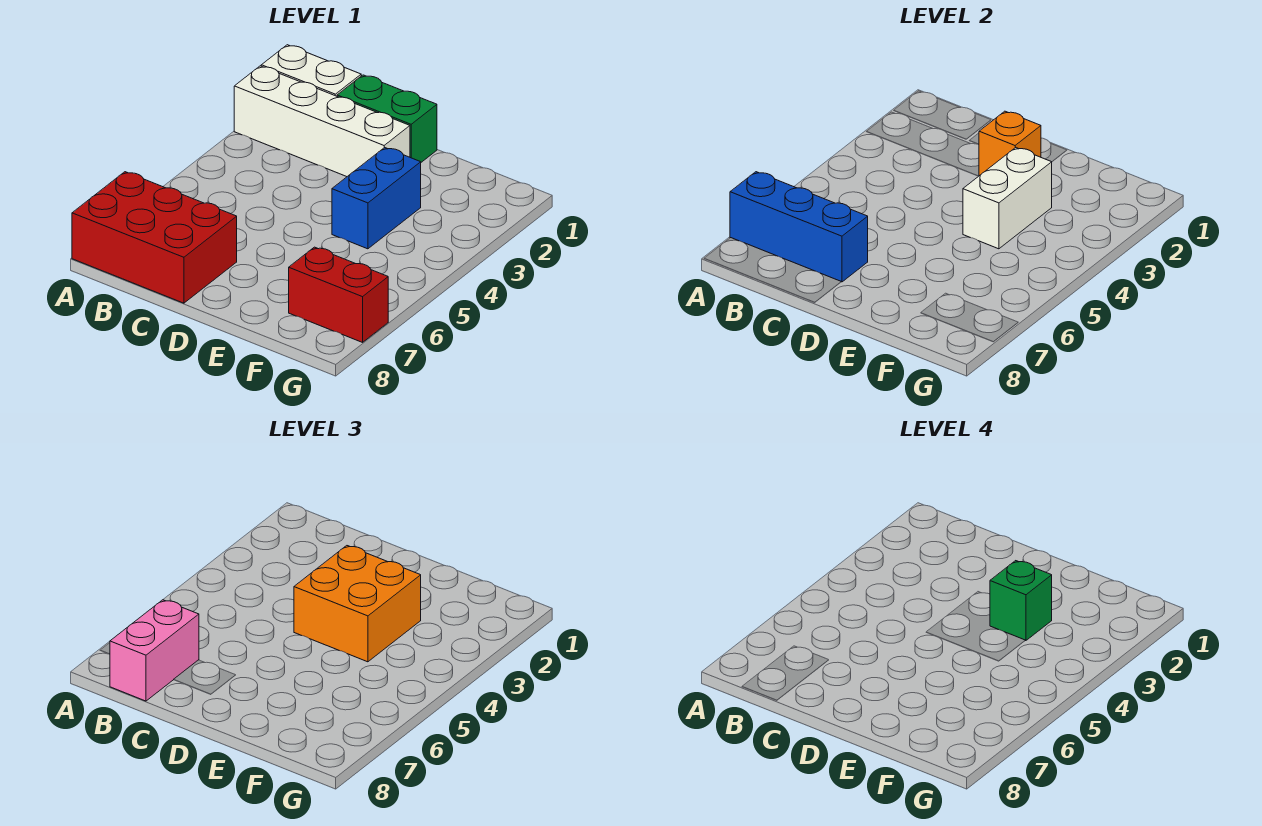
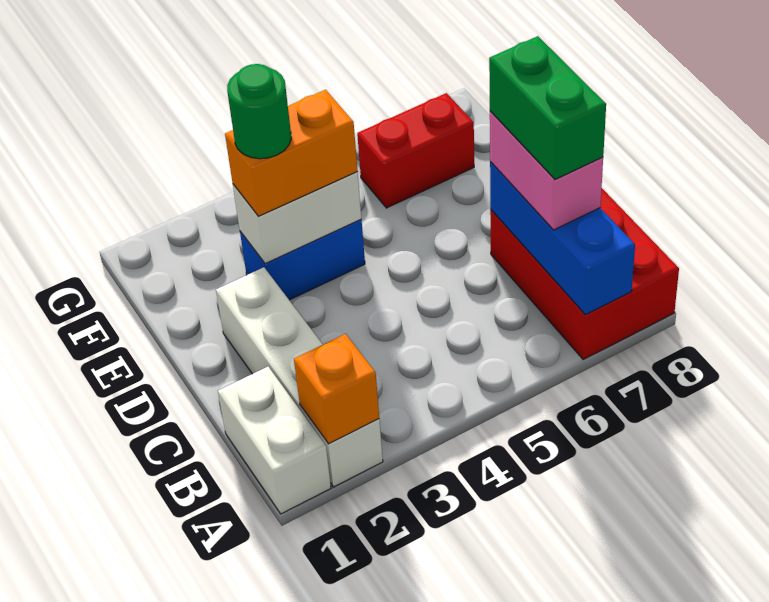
pink 1x2 brick [110,600,199,701] -> pink 1x2 brick turned to [490,111,603,230]
green 1x2 brick [337,75,437,162] -> green 1x2 brick moved to [489,36,606,180]
orange 1x1 brick [979,111,1041,176] -> orange 1x1 brick moved to [294,334,379,444]
orange 2x2 brick [294,546,421,662] -> orange 1x2 brick [225,90,358,216]
green 1x1 brick [990,561,1052,641] -> green 1x1 round brick [227,64,291,159]
red 1x2 brick [289,247,388,342] -> red 1x2 brick turned to [357,93,474,208]

